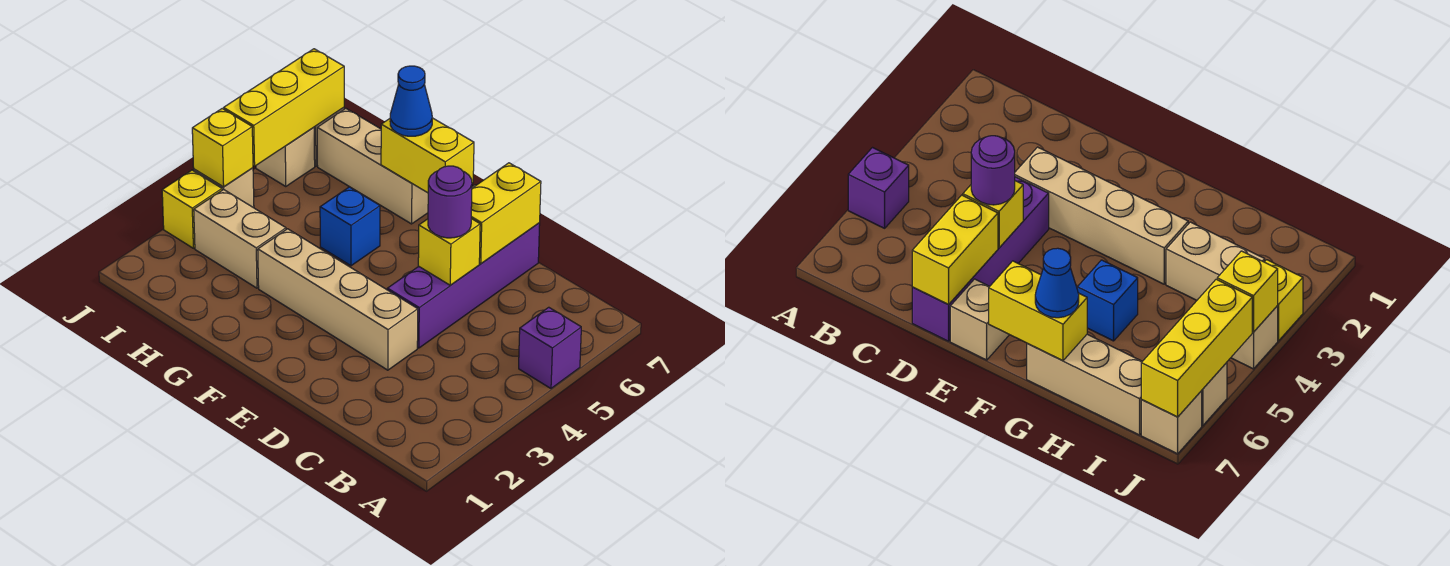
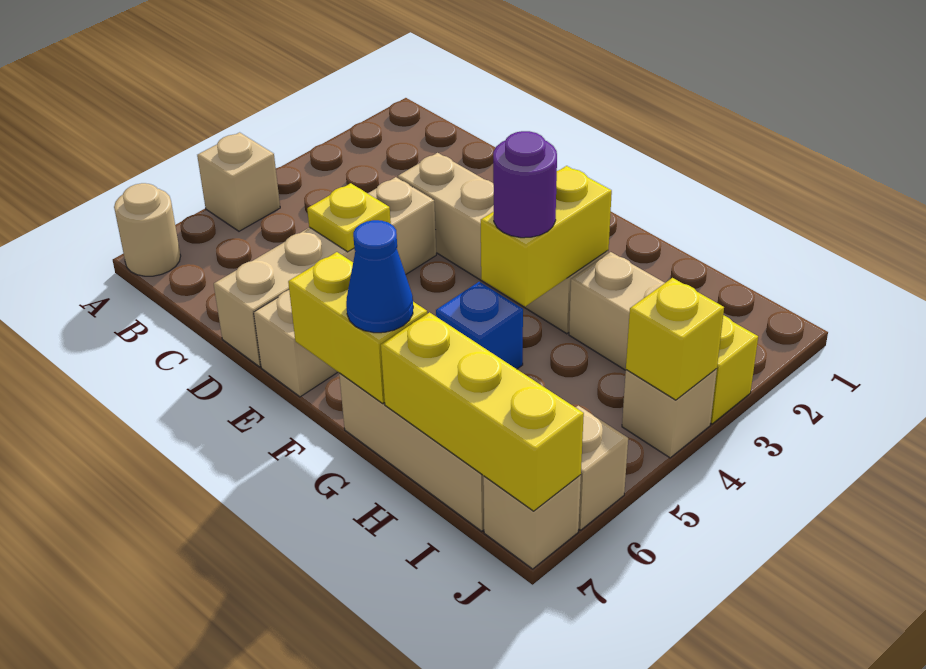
purple 1x1 brick [519,307,581,388] -> tan 1x1 brick [197,132,280,231]
none -> tan 1x1 round brick [114,183,181,276]
purple 1x4 brick [387,223,540,348] -> tan 1x4 brick [214,177,436,367]
yellow 1x1 brick [418,219,480,285] -> yellow 1x1 plate [307,183,391,252]
purple 1x1 round brick [428,166,472,238] -> purple 1x1 round brick moved to [493,131,557,238]
yellow 1x2 brick [471,163,541,264] -> yellow 1x2 brick moved to [481,166,612,306]
yellow 1x3 brick [224,49,344,166] -> yellow 1x3 brick turned to [381,312,584,511]

